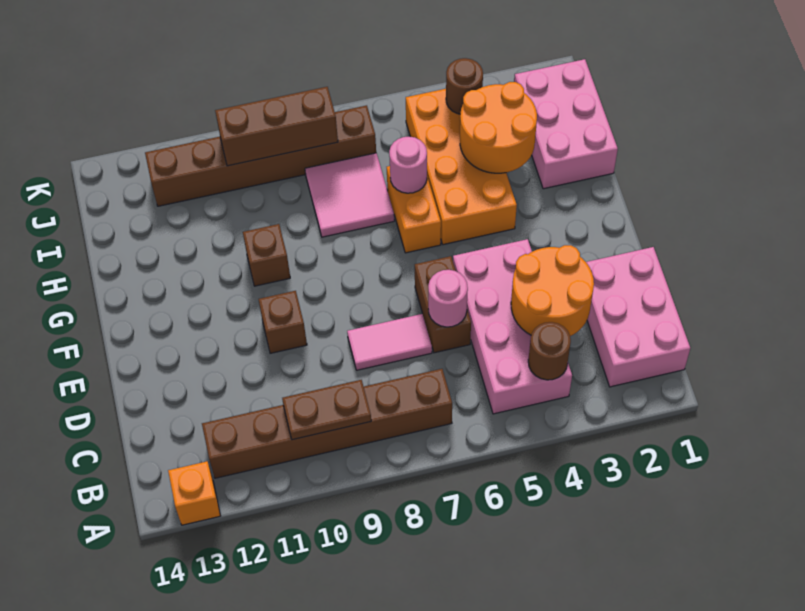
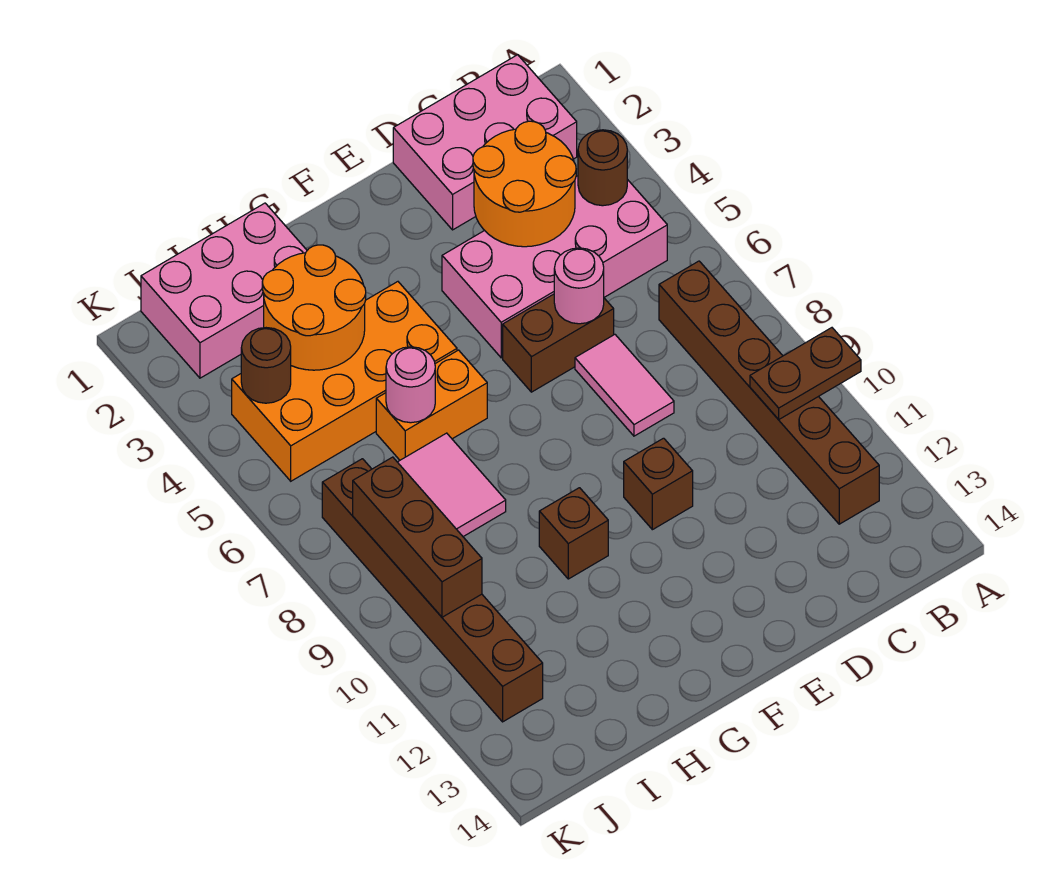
orange 1x1 brick [168,461,220,525] -> none
brown 1x2 plate [282,380,371,440] -> brown 1x2 plate turned to [750,328,861,420]

